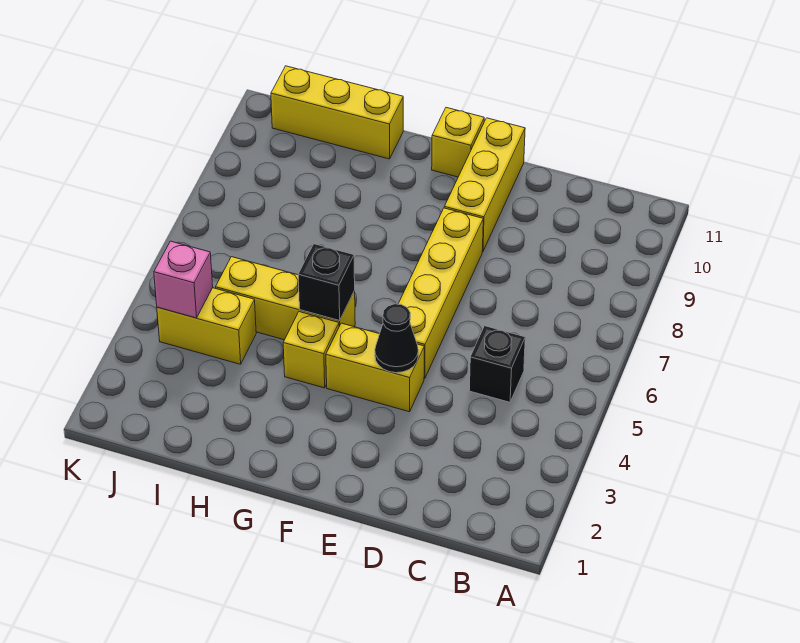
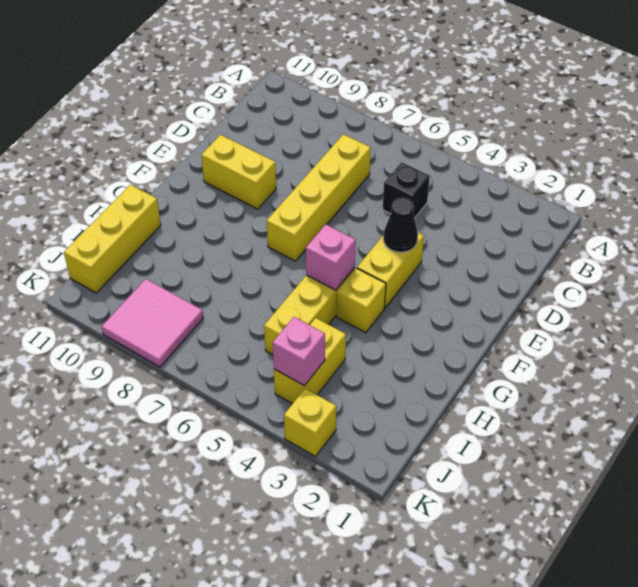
yellow 1x4 brick [398,208,483,379] -> yellow 1x4 brick turned to [267,134,371,261]
yellow 1x3 brick [444,118,525,252] -> yellow 1x2 brick [201,135,276,209]
yellow 1x1 brick [432,108,484,177] -> yellow 1x1 brick moved to [284,388,336,457]
black 1x1 brick [298,244,355,320] -> pink 1x1 brick [306,224,356,290]
none -> pink 2x2 tile [102,279,203,367]

